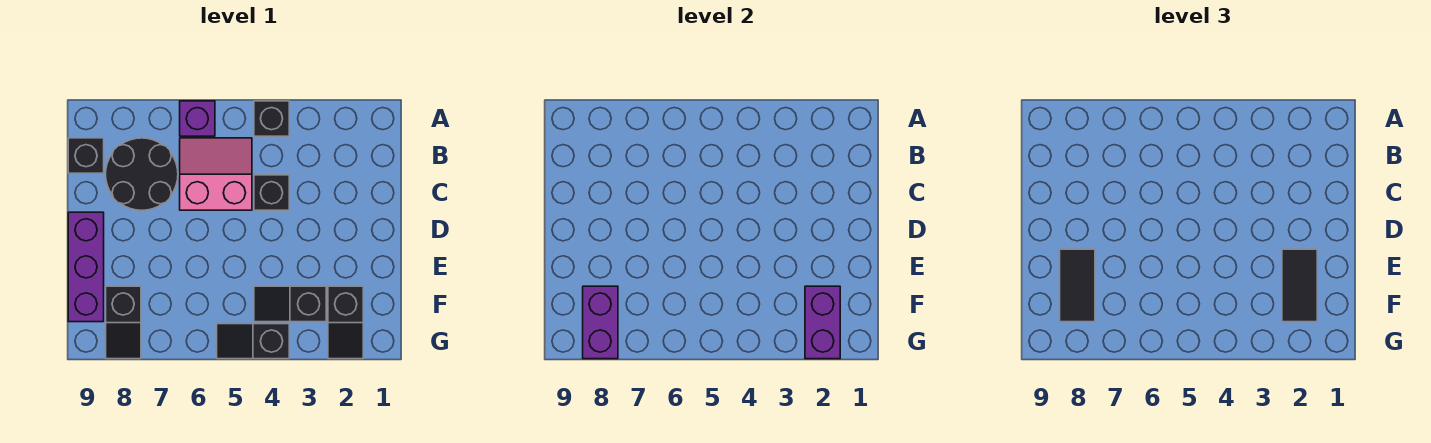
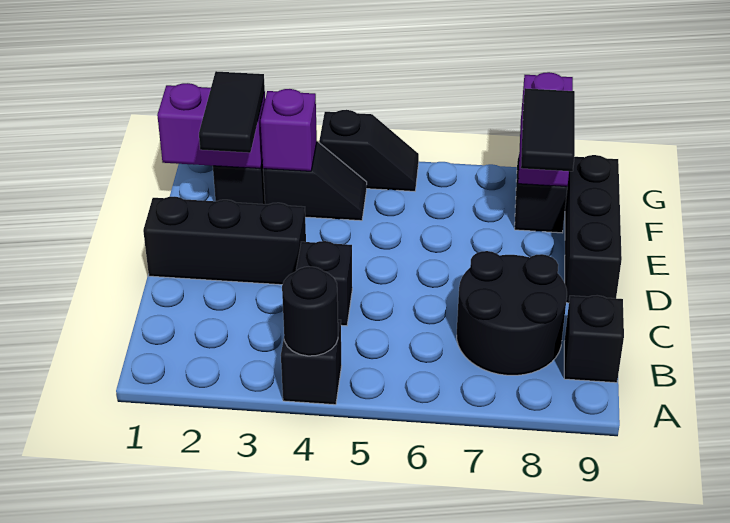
none -> black 1x1 round brick [282,267,338,356]
purple 1x1 brick [180,101,215,136] -> purple 1x1 brick moved to [261,89,317,171]
pink 2x2 slope [180,138,252,210] -> none
none -> black 1x3 brick [143,197,306,285]
purple 1x3 brick [68,212,104,322] -> black 1x3 brick [565,155,622,303]
purple 1x2 brick [805,286,840,359] -> purple 1x2 brick turned to [157,83,265,168]

